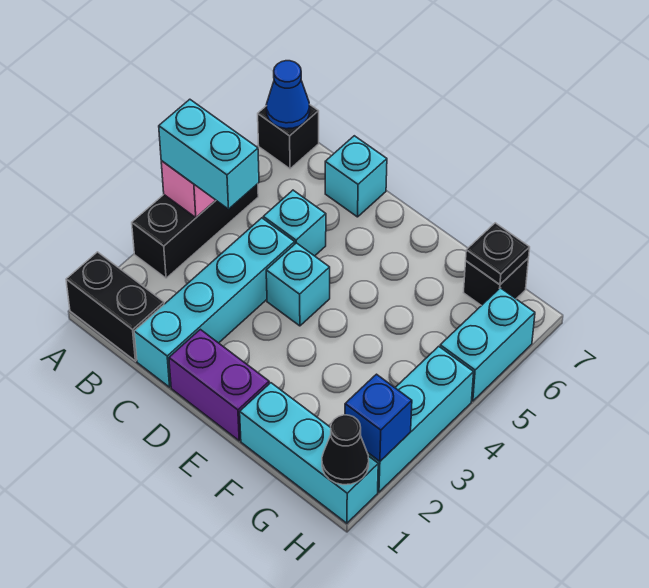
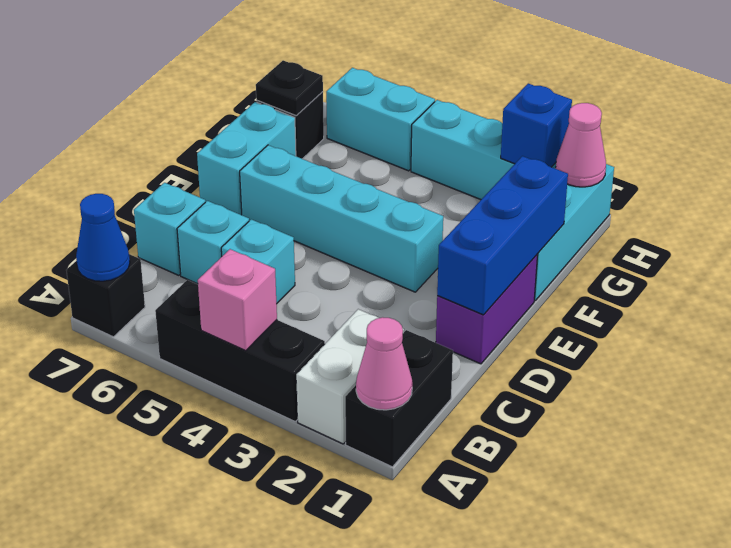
none -> pink 1x1 cone [356,317,412,410]
none -> white 1x2 brick [296,309,404,444]
cyan 1x2 brick [159,99,259,209] -> cyan 1x2 brick moved to [197,102,296,215]
cyan 1x4 brick [134,218,295,387] -> cyan 1x4 brick moved to [240,145,443,292]
none -> blue 1x3 brick [437,156,568,315]
cyan 1x1 brick [266,243,330,326] -> cyan 1x1 brick moved to [177,201,249,284]
black 1x1 cone [322,415,369,485] -> pink 1x1 cone [556,103,606,187]

